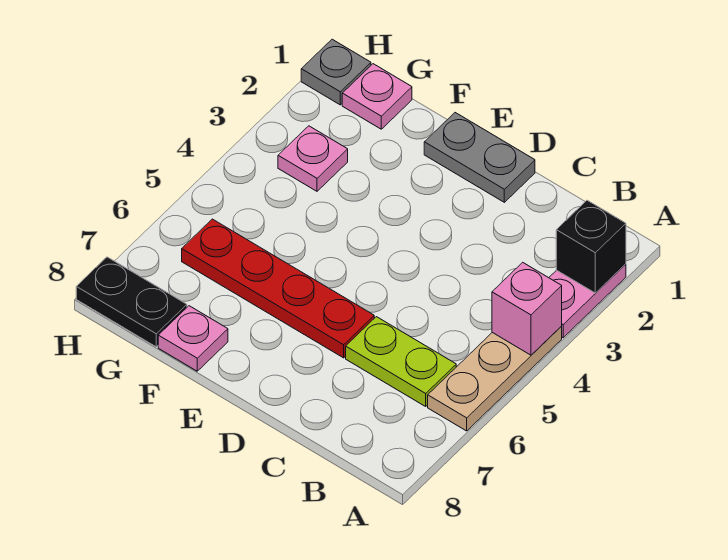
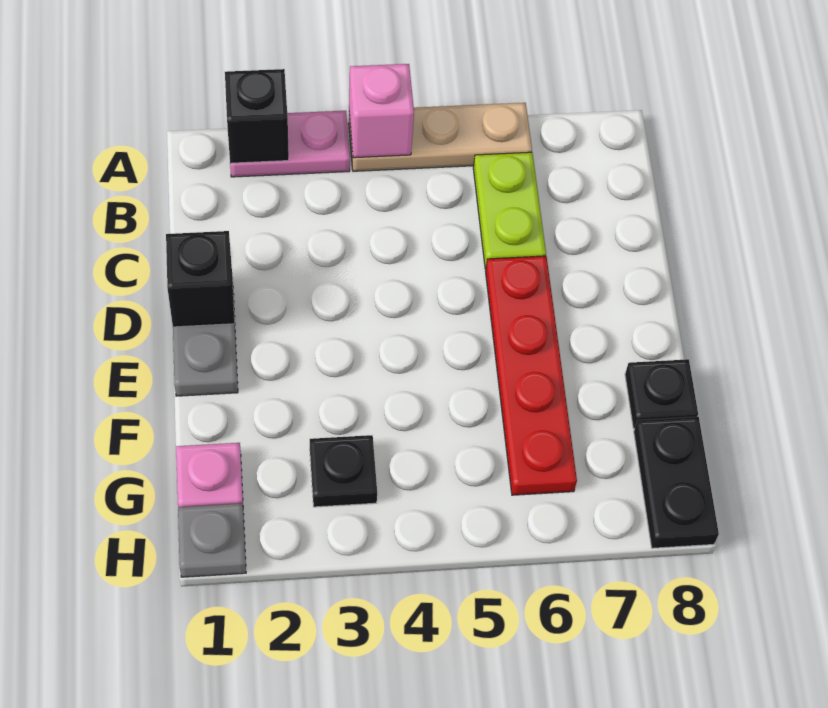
none -> black 1x1 brick [166,231,234,327]
pink 1x1 plate [158,306,228,371] -> black 1x1 plate [625,359,698,429]
pink 1x1 plate [278,126,348,191] -> black 1x1 plate [310,435,377,507]

